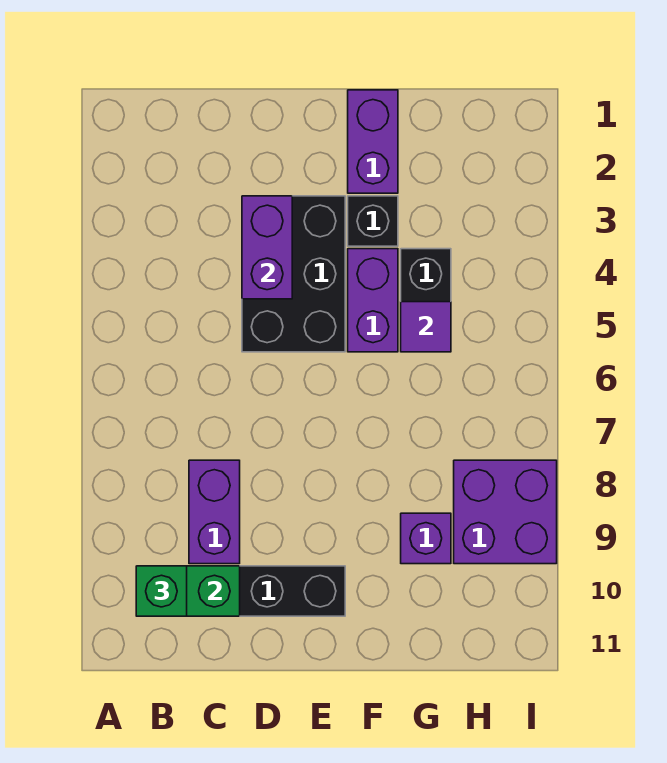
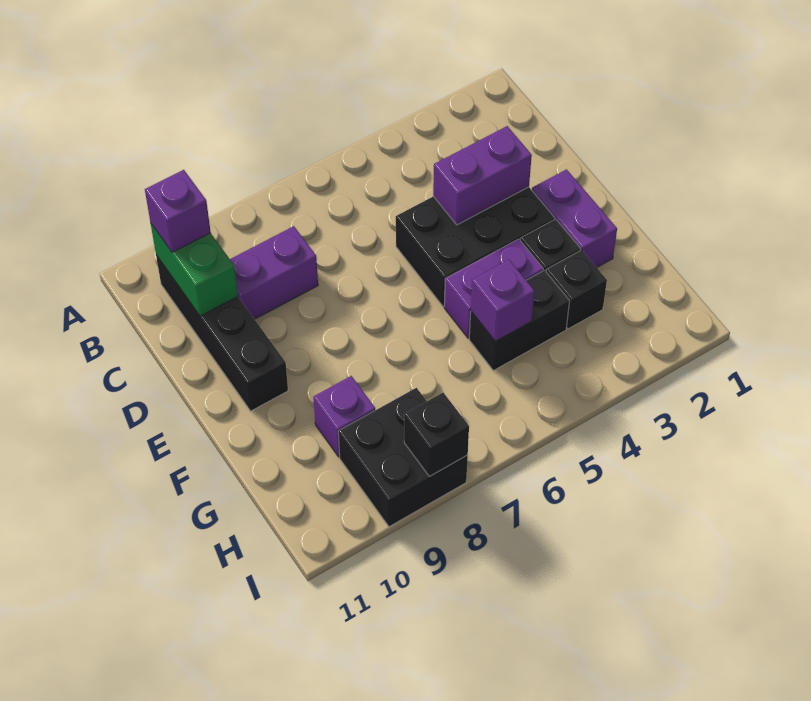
green 1x1 brick [136,566,187,616] -> purple 1x1 brick [145,170,211,252]
purple 1x2 brick [348,90,398,193] -> purple 1x2 brick turned to [532,169,617,267]
none -> black 1x1 brick [546,250,607,329]
purple 1x1 tile [401,302,451,352] -> purple 1x1 brick [471,260,534,341]
purple 2x2 brick [454,460,557,564] -> black 2x2 brick [338,388,468,527]
none -> black 1x1 brick [404,393,469,476]

